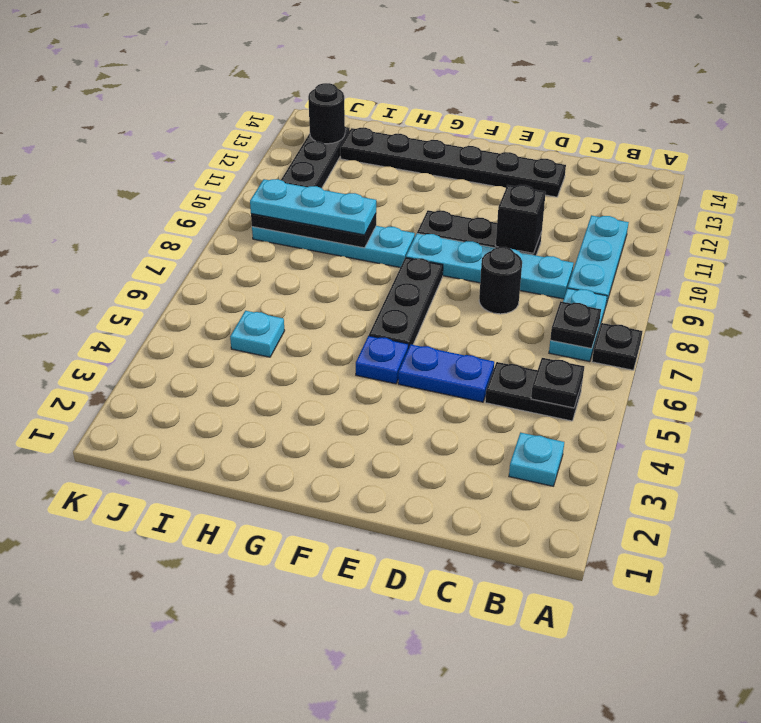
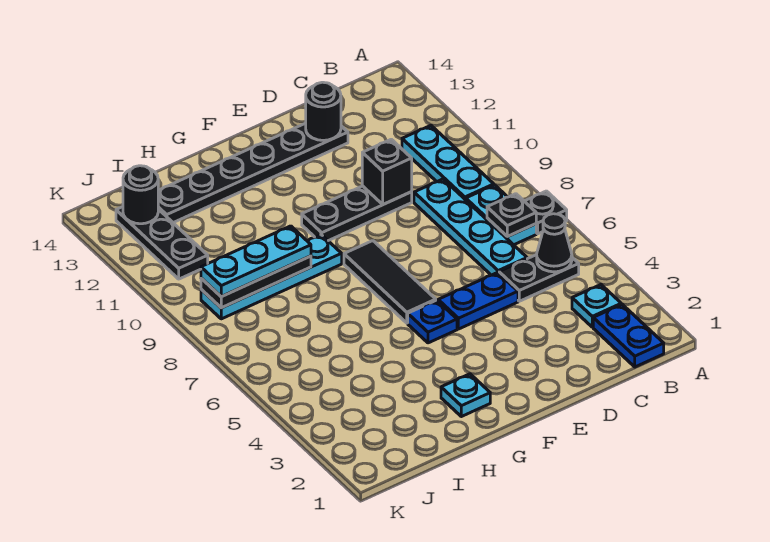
none -> blue 1x2 plate [593,304,664,367]
black 1x1 plate [531,358,584,408] -> black 1x1 cone [537,214,572,272]
cyan 1x4 plate [406,233,574,299] -> cyan 1x4 plate turned to [414,179,527,275]
black 1x1 round brick [479,247,522,314] -> black 1x1 round brick moved to [306,82,341,140]
black 1x3 plate [369,257,443,348] -> black 1x3 tile [344,241,436,323]
cyan 1x1 plate [230,311,285,357] -> cyan 1x1 plate moved to [441,374,490,417]

